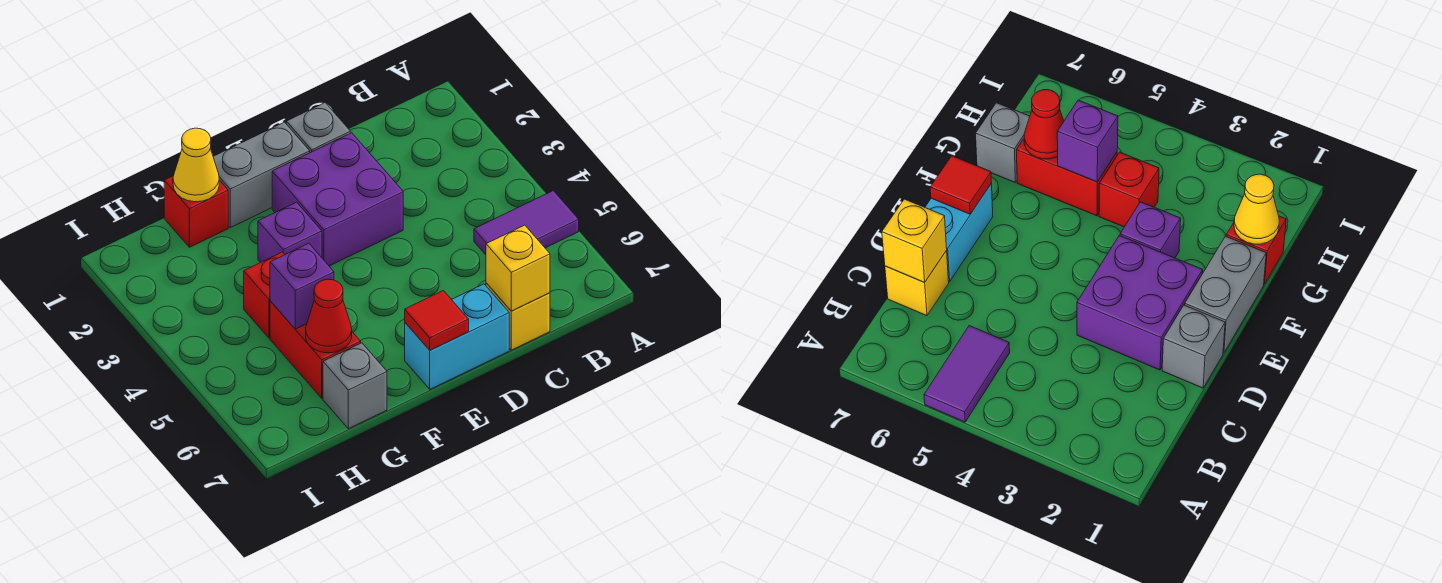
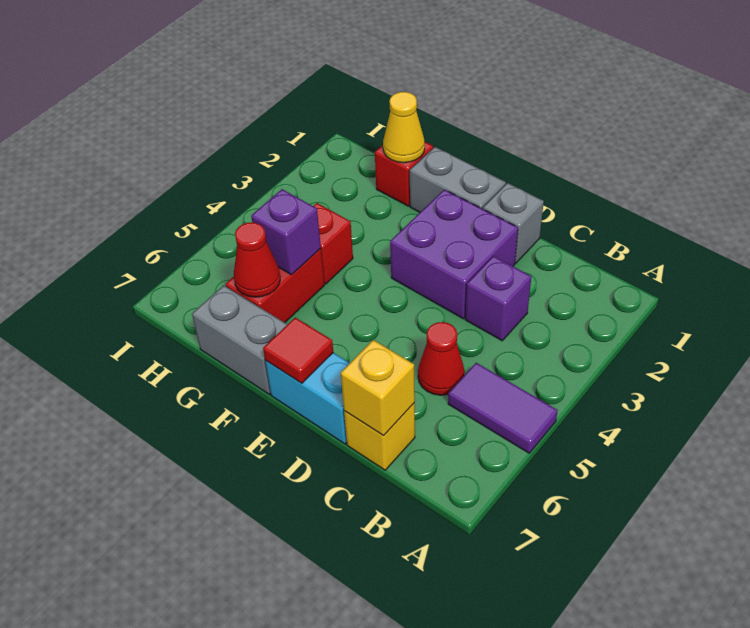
none -> red 1x1 cone [418,322,465,395]
purple 1x1 brick [258,202,322,262] -> purple 1x1 brick moved to [465,256,531,341]
grey 1x1 brick [323,343,387,429] -> grey 1x2 brick [192,285,288,394]

